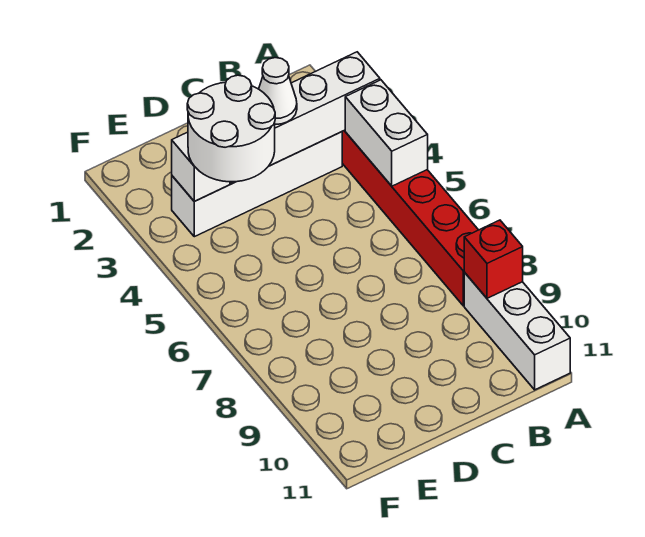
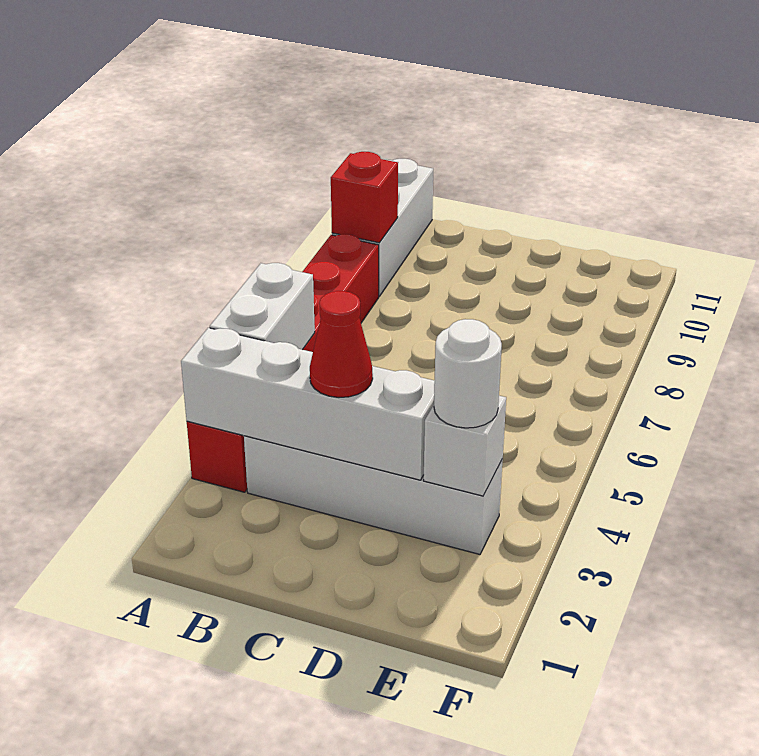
white 1x1 cone [259,58,297,124] -> red 1x1 cone [310,291,373,397]
white 2x2 round brick [187,75,275,182] -> white 1x1 round brick [434,319,502,428]

